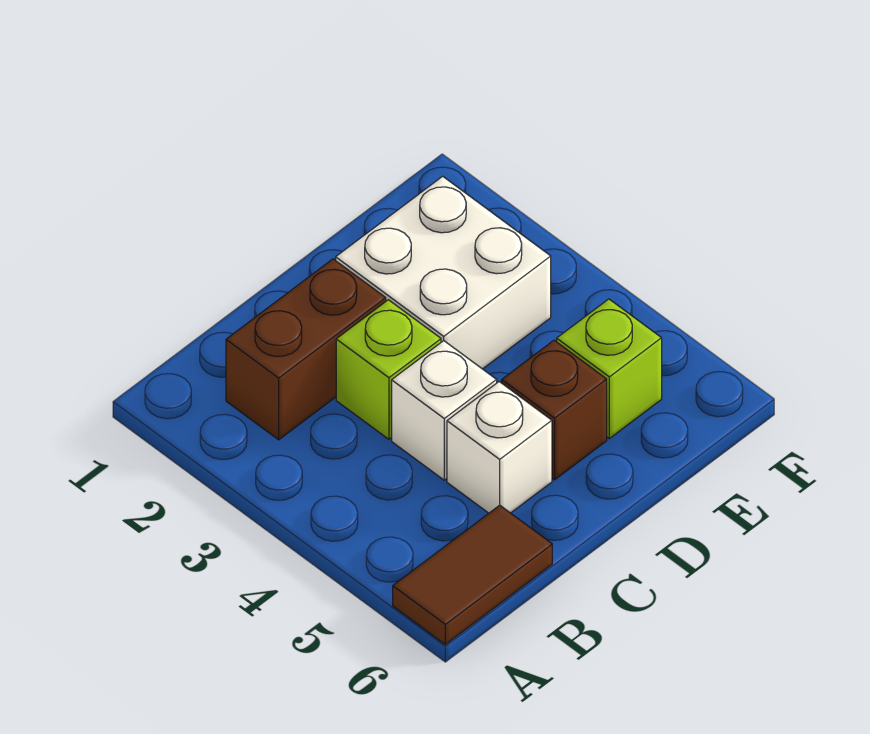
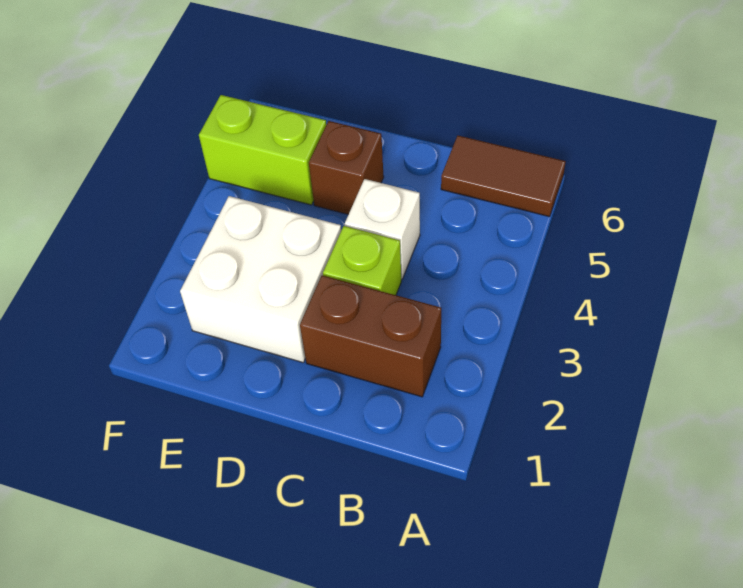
white 1x1 brick [447,382,552,513] -> none
lime 1x1 brick [557,299,662,438] -> lime 1x2 brick [199,95,326,205]

